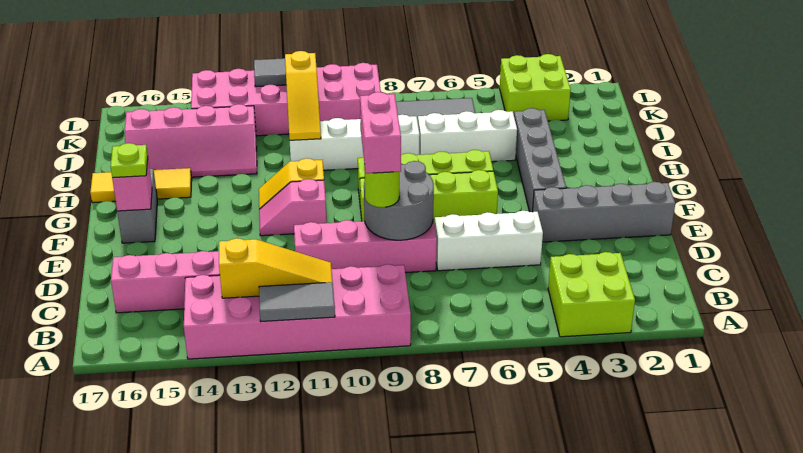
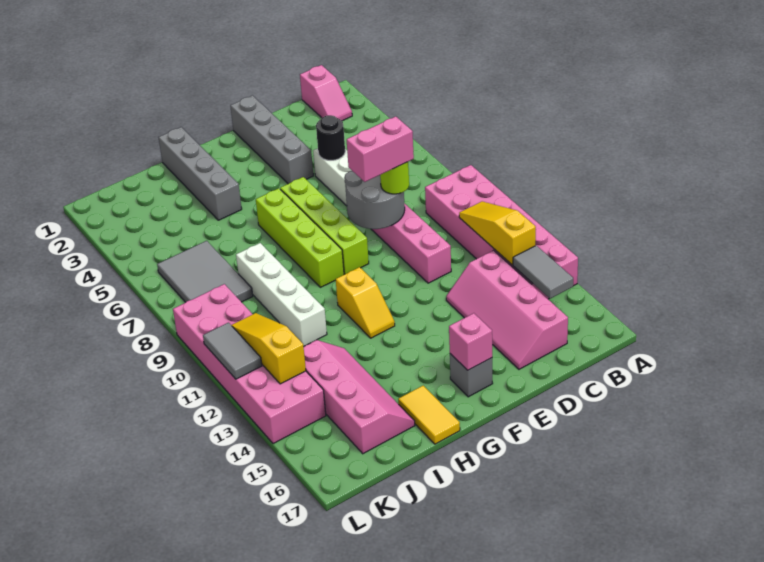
lime 2x2 brick [548,252,635,337] -> none
grey 1x2 tile [259,282,335,322] -> grey 1x2 tile moved to [513,245,573,299]
none -> black 1x1 round brick [316,115,345,160]
grey 1x4 brick [514,108,566,212] -> grey 1x4 brick turned to [158,127,242,220]
pink 1x2 slope [259,179,327,236] -> pink 1x2 slope moved to [300,65,352,121]
grey 1x2 brick [117,169,157,243] -> grey 1x1 brick [450,354,493,397]
lime 1x1 plate [111,143,148,178] -> none
yellow 1x3 tile [90,168,192,203] -> yellow 1x2 tile [398,386,460,444]
white 1x3 brick [418,110,517,162] -> none
yellow 1x3 slope [285,51,321,140] -> yellow 1x3 slope turned to [231,313,306,384]
lime 2x2 brick [500,54,571,121] -> none

